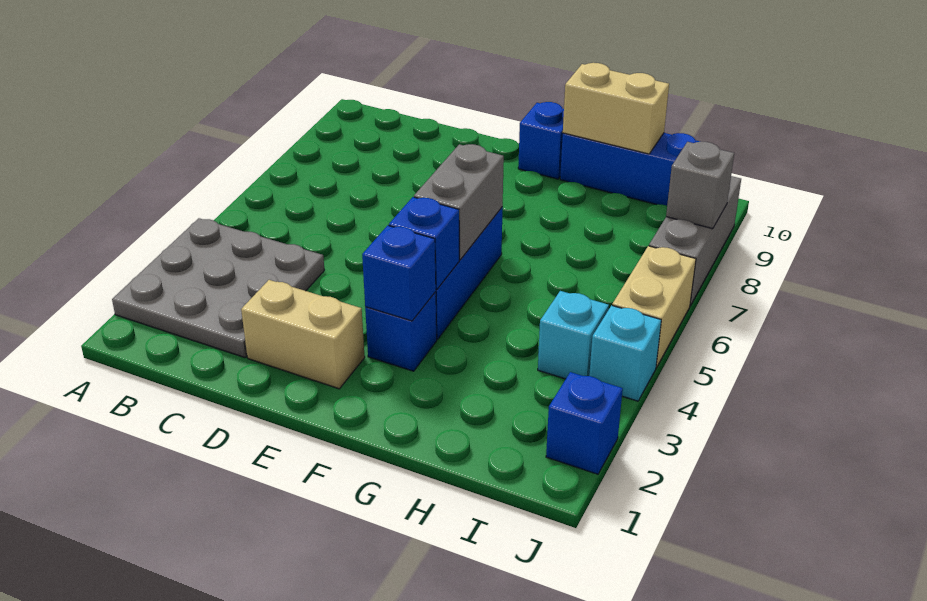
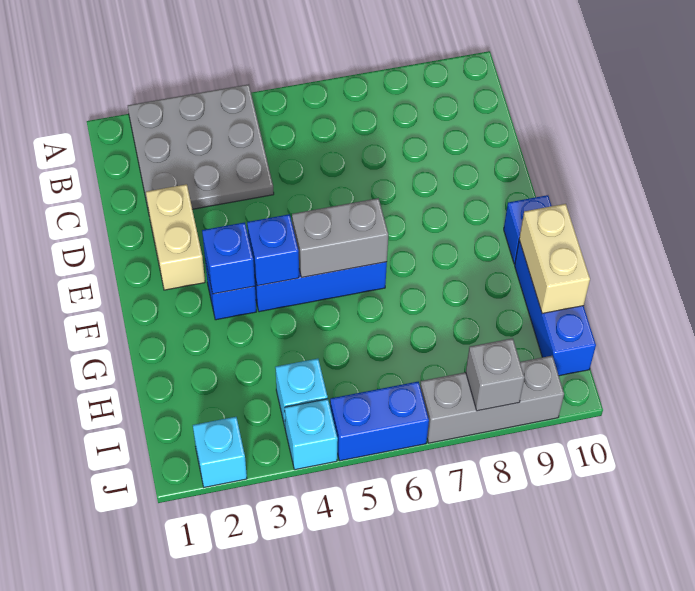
blue 1x1 brick [546,372,623,474] -> cyan 1x1 brick [193,417,247,487]
tan 1x2 brick [612,246,696,368] -> blue 1x2 brick [330,382,429,461]

